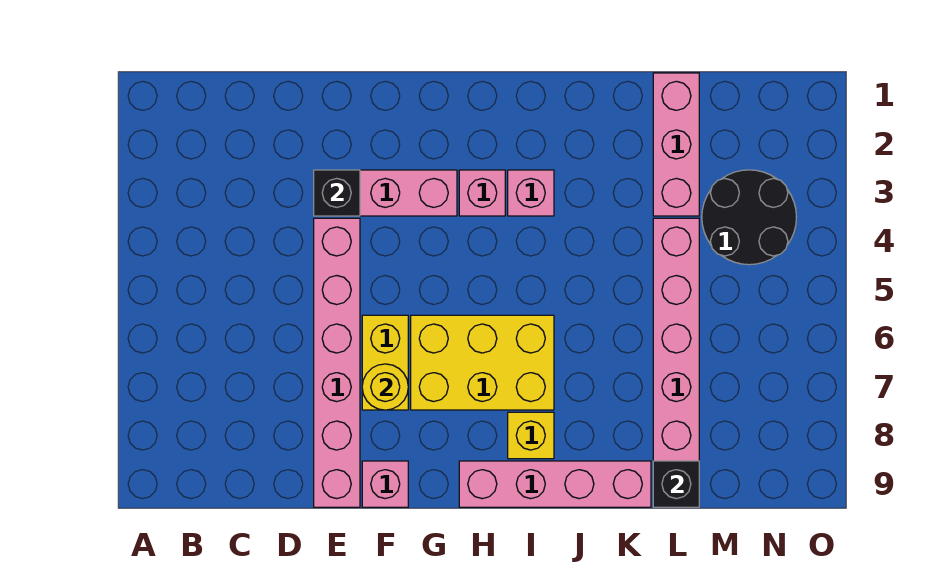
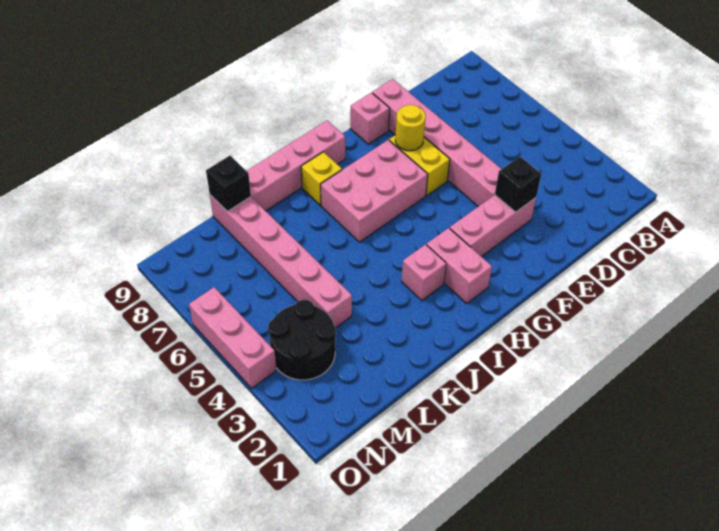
yellow 2x3 brick [411,315,554,410] -> pink 2x3 brick [321,140,428,242]
pink 1x1 brick [459,170,505,216] -> pink 1x2 brick [427,228,492,303]
pink 1x3 brick [653,73,699,216] -> pink 1x3 brick moved to [189,287,277,388]

